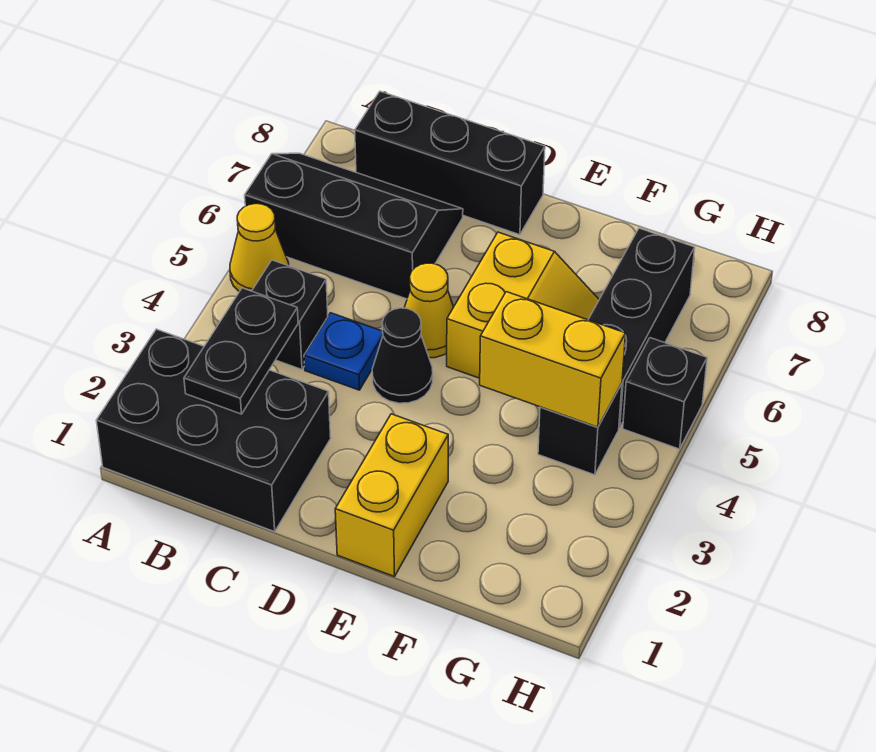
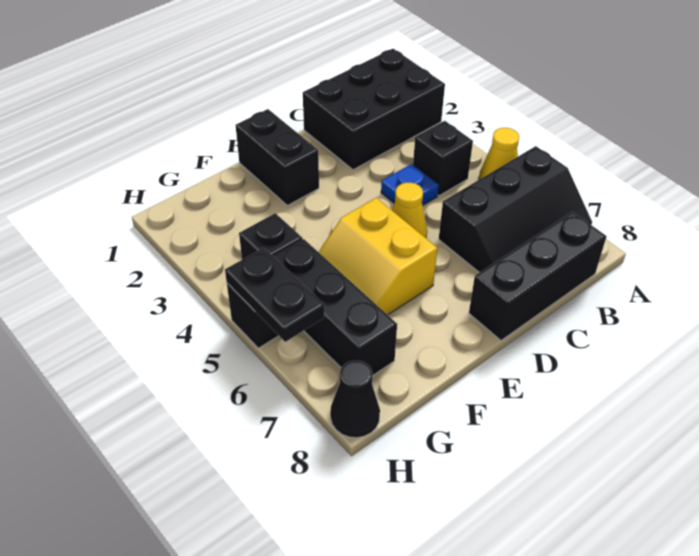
black 1x2 plate [184,288,298,414] -> black 1x2 plate moved to [225,248,325,342]
black 1x1 cone [372,308,433,403] -> black 1x1 cone moved to [330,361,380,438]
yellow 1x2 brick [335,414,448,577] -> black 1x2 brick [235,109,319,205]
yellow 1x2 brick [480,292,626,427] -> none

